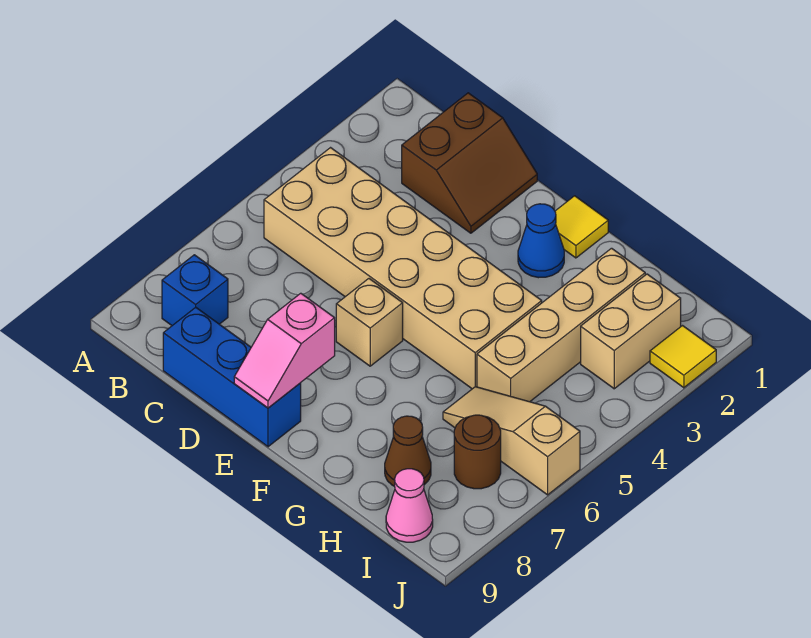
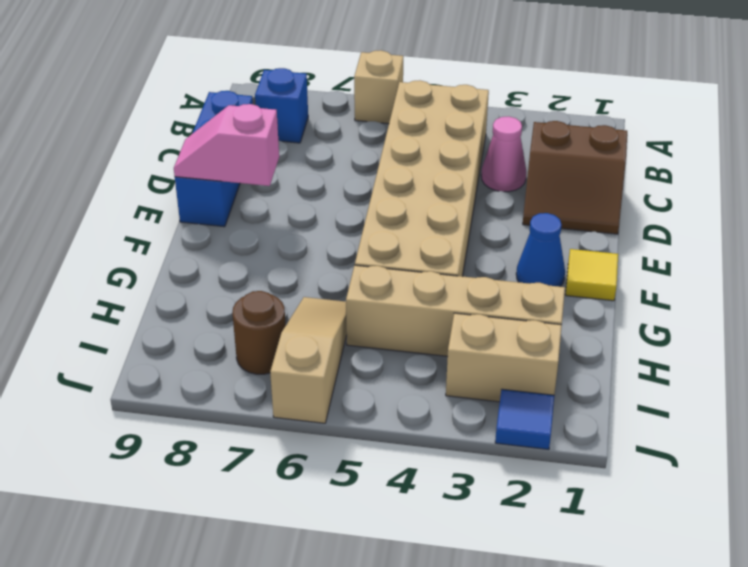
tan 1x1 brick [336,279,403,366] -> tan 1x1 brick moved to [354,50,403,124]
brown 1x1 cone [385,416,431,486] -> none
pink 1x1 cone [386,469,433,542] -> pink 1x1 cone moved to [481,116,527,192]
yellow 1x1 tile [650,326,716,388] -> blue 1x1 tile [495,389,554,450]

